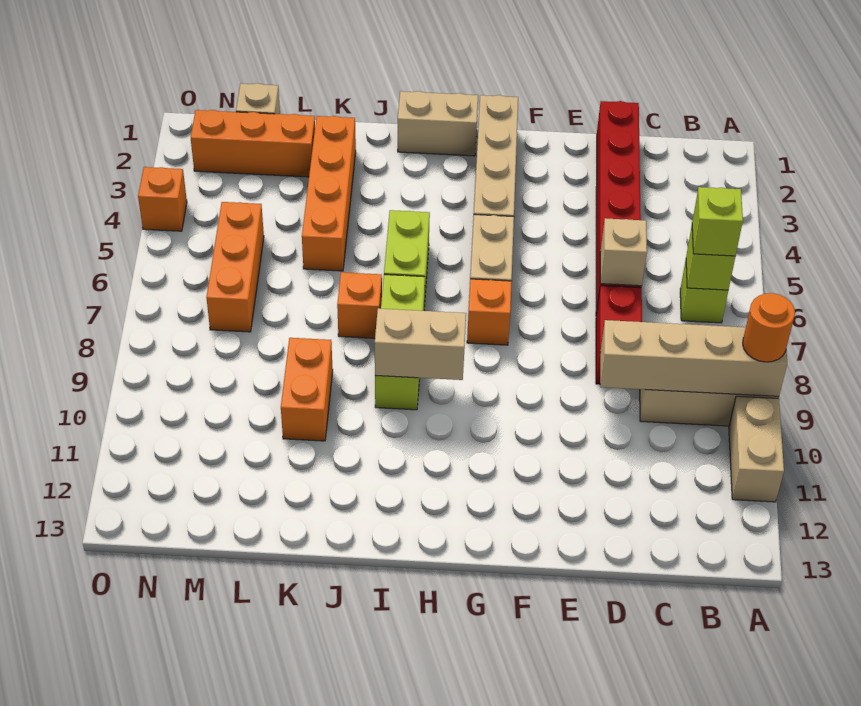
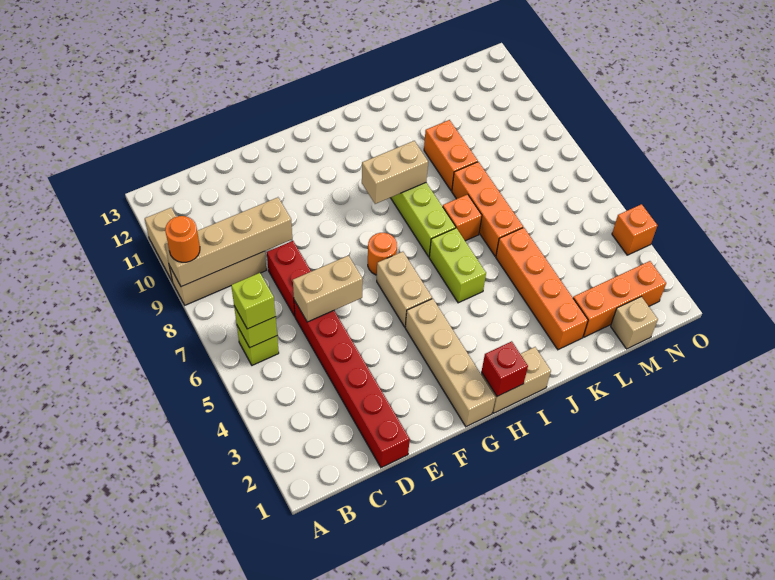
tan 1x1 brick [600,218,647,286] -> tan 1x2 brick [293,256,363,322]
orange 1x1 brick [467,279,512,345] -> orange 1x1 round brick [368,233,397,275]
none -> red 1x1 brick [482,341,528,396]
orange 1x3 brick [206,202,264,332] -> orange 1x3 brick moved to [452,162,523,256]

